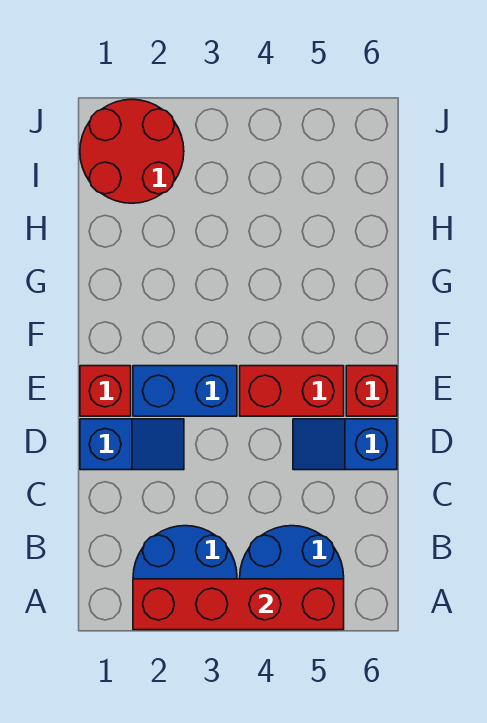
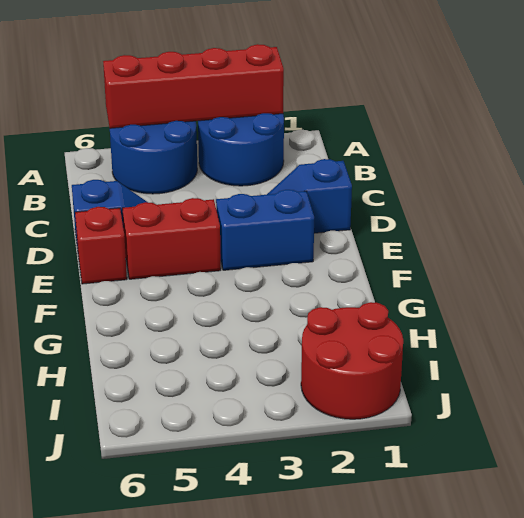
red 1x1 brick [80,366,131,416] -> none

